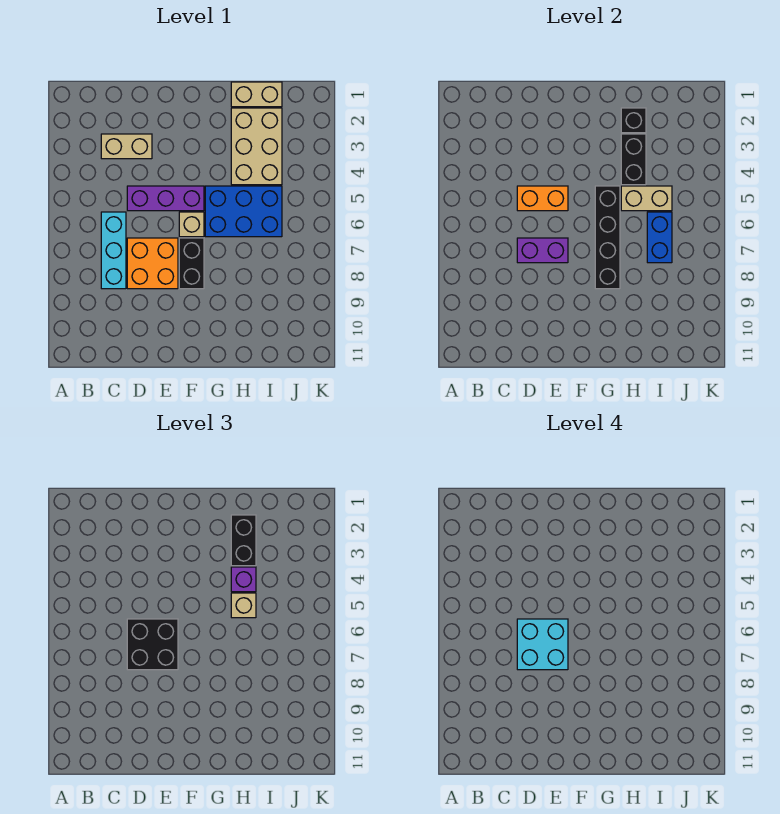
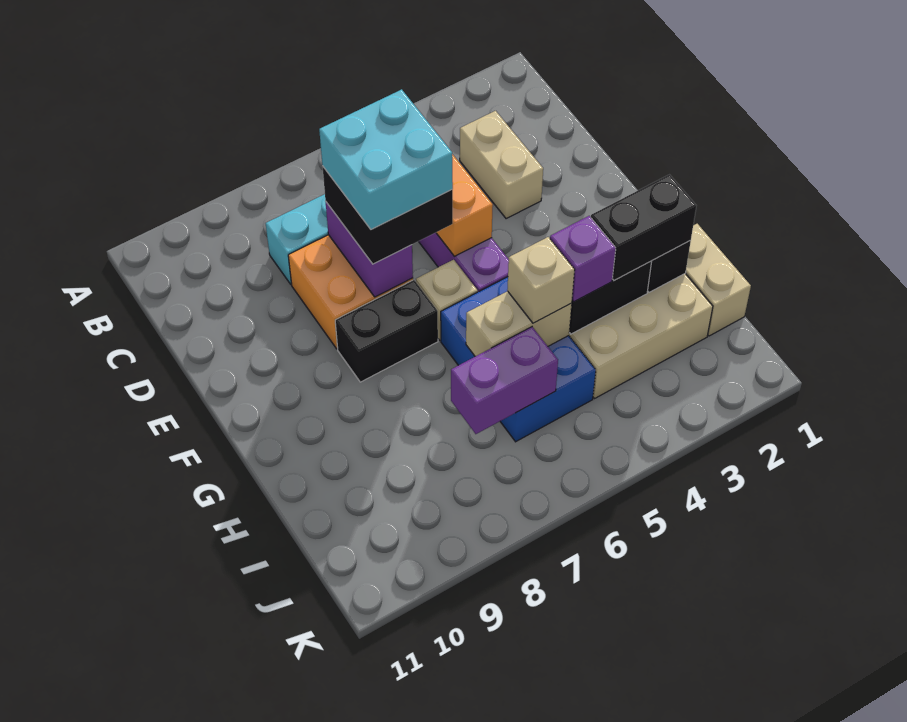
black 1x4 brick [595,186,620,289] -> none
tan 1x2 brick [621,186,672,211] -> tan 1x2 brick turned to [466,291,572,356]
blue 1x2 brick [647,212,672,263] -> purple 1x2 brick [451,327,558,434]

